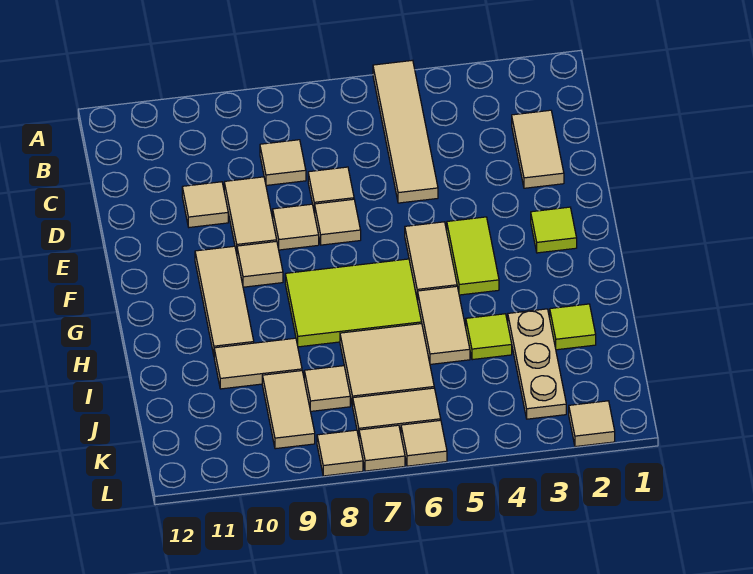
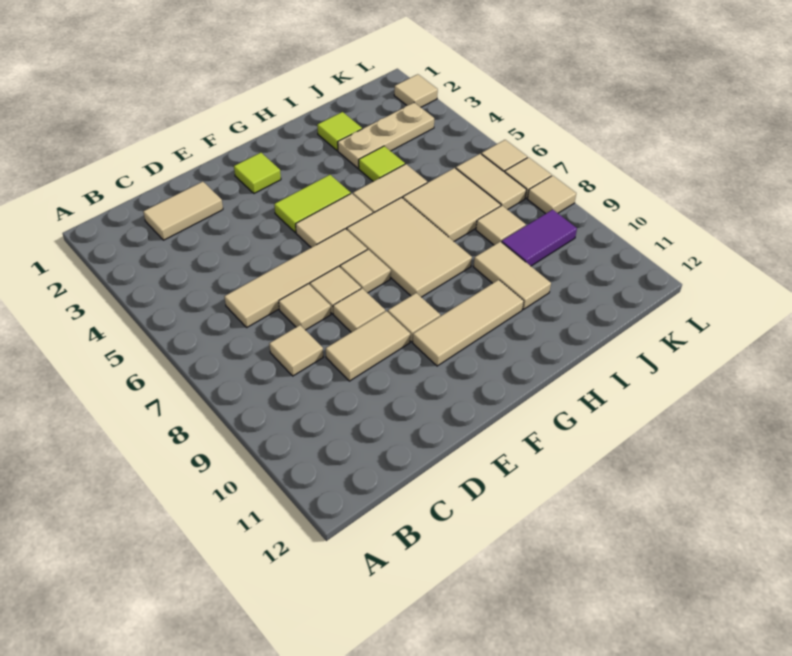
tan 1x4 tile [373,60,438,203] -> tan 1x4 tile moved to [224,229,367,327]
tan 1x1 tile [182,182,228,227] -> tan 1x1 tile moved to [340,250,391,293]
lime 2x3 tile [285,259,422,347] -> tan 2x3 tile [347,198,472,297]
tan 1x2 tile [262,371,315,449] -> purple 1x2 tile [502,210,577,266]

